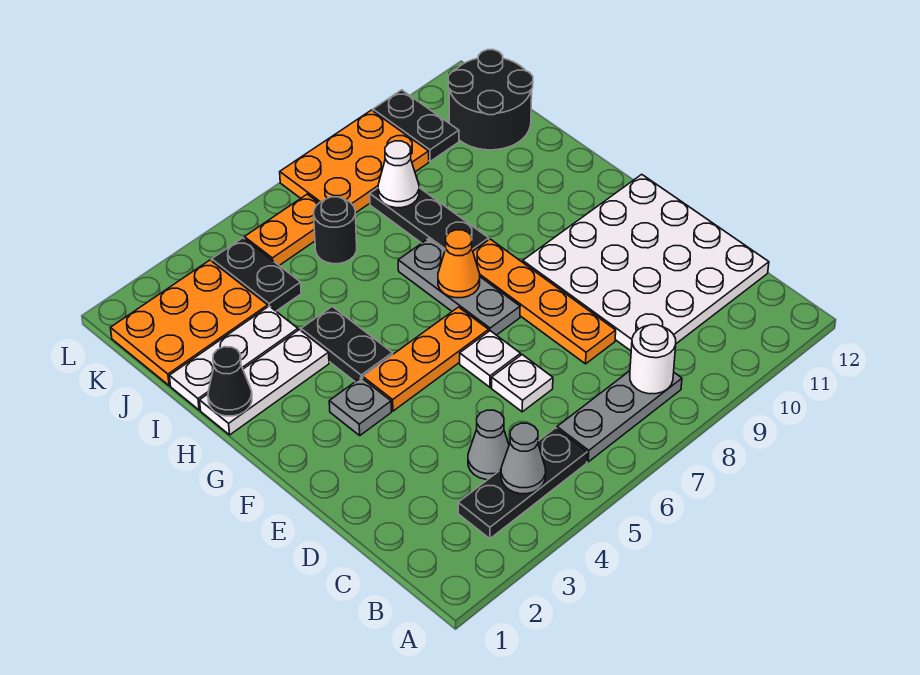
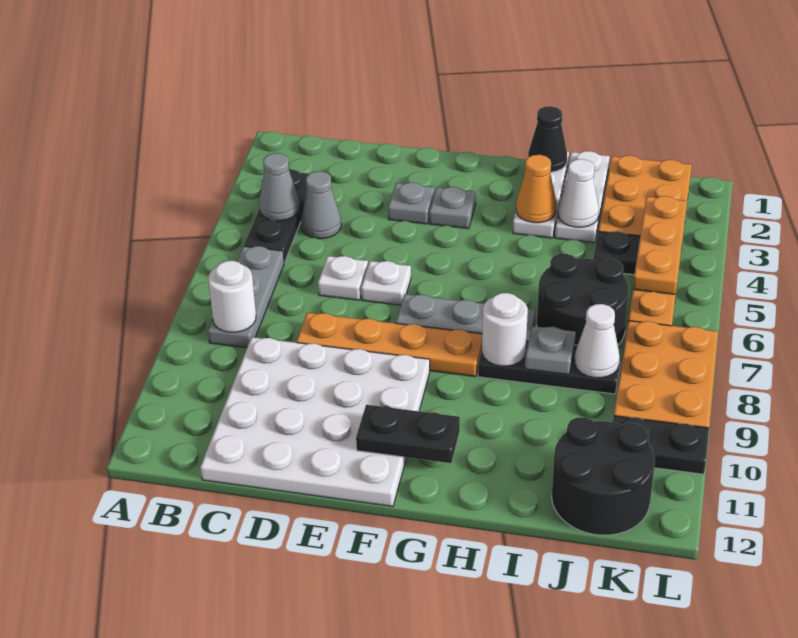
none -> grey 1x1 plate [388,182,435,224]
orange 1x3 plate [363,307,489,411] -> orange 1x3 plate moved to [633,196,687,295]
black 1x2 plate [301,306,393,382] -> black 1x2 plate moved to [356,405,460,463]
orange 1x1 cone [438,230,480,298] -> orange 1x1 cone moved to [516,155,557,223]
none -> white 1x1 round brick [482,293,528,366]
none -> white 1x1 cone [558,159,599,227]
none -> grey 1x1 plate [525,326,576,374]
black 1x1 round brick [314,197,357,264] -> black 2x2 round brick [537,254,629,345]

